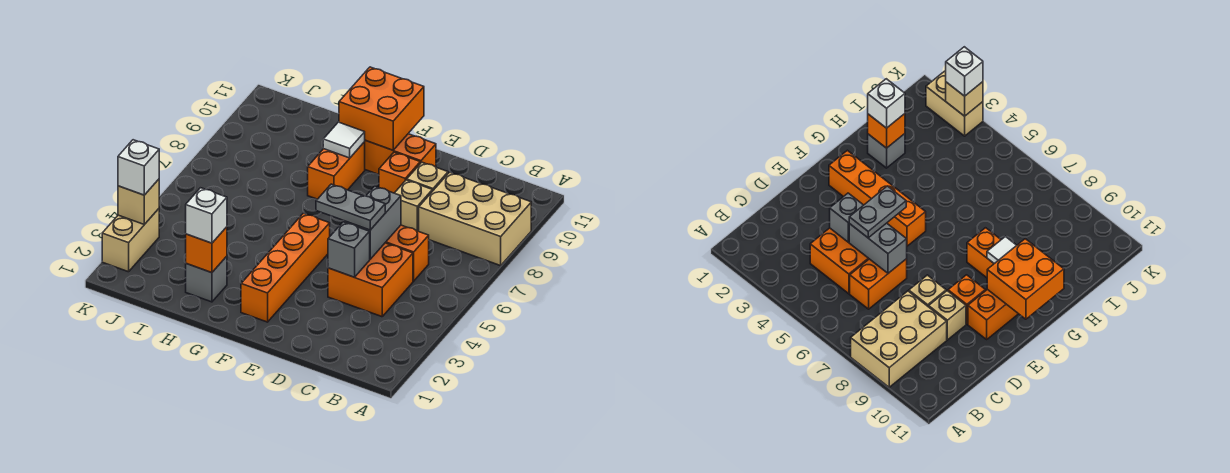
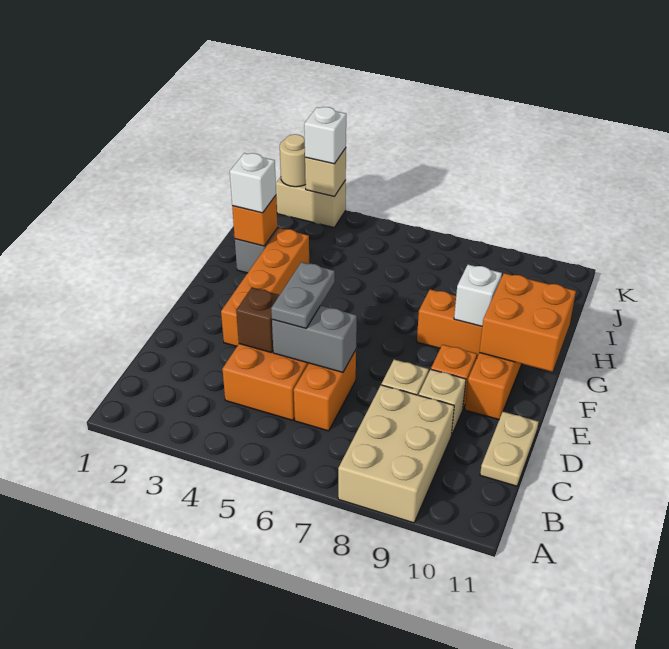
none -> tan 1x2 plate [480,412,538,486]
grey 1x1 brick [328,222,370,277] -> brown 1x1 brick [236,288,279,353]
orange 1x4 brick [241,213,330,322] -> orange 1x4 brick turned to [221,228,309,346]
white 1x1 tile [323,122,365,158] -> white 1x1 brick [454,265,502,326]
none -> tan 1x1 round brick [280,134,306,187]

